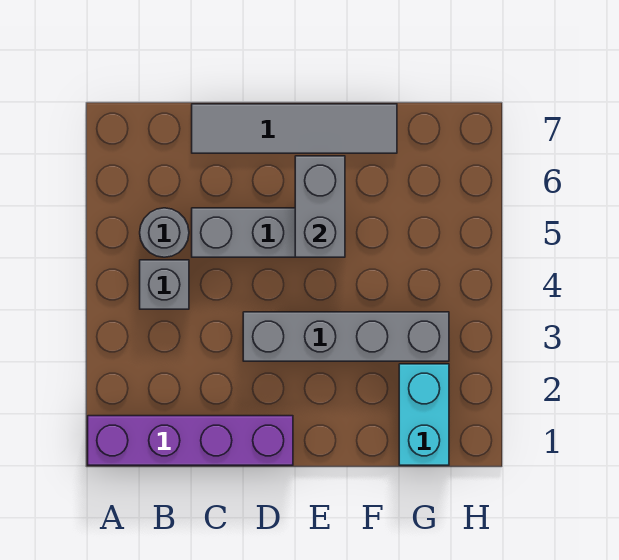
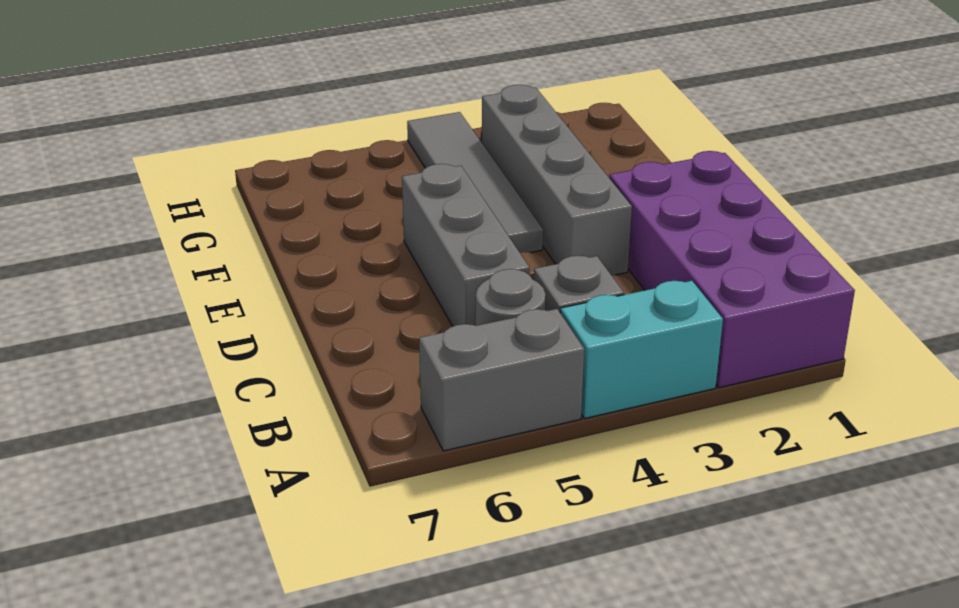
purple 1x4 brick [88,416,293,465] -> purple 2x4 brick [609,151,855,388]
grey 1x4 tile [192,104,397,153] -> grey 1x4 tile moved to [407,112,543,253]
grey 1x2 brick [295,156,345,257] -> grey 1x2 brick moved to [419,309,584,451]
cyan 1x2 brick [399,364,449,465] -> cyan 1x2 brick moved to [560,281,723,419]

